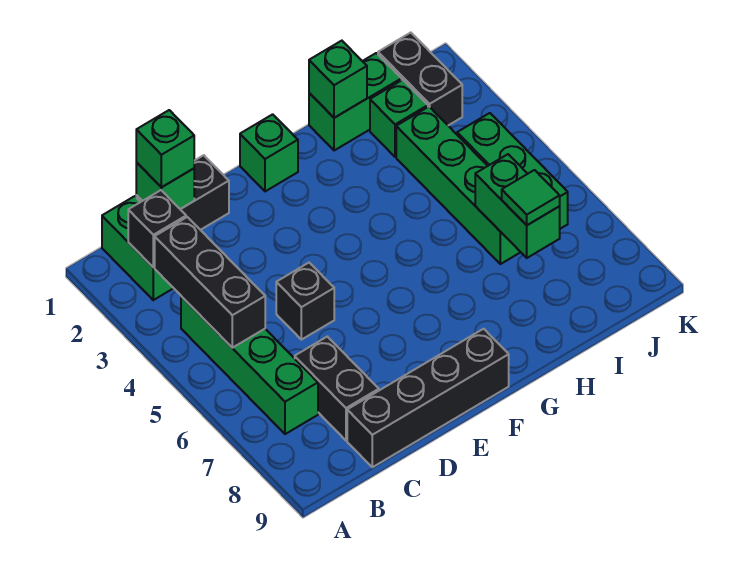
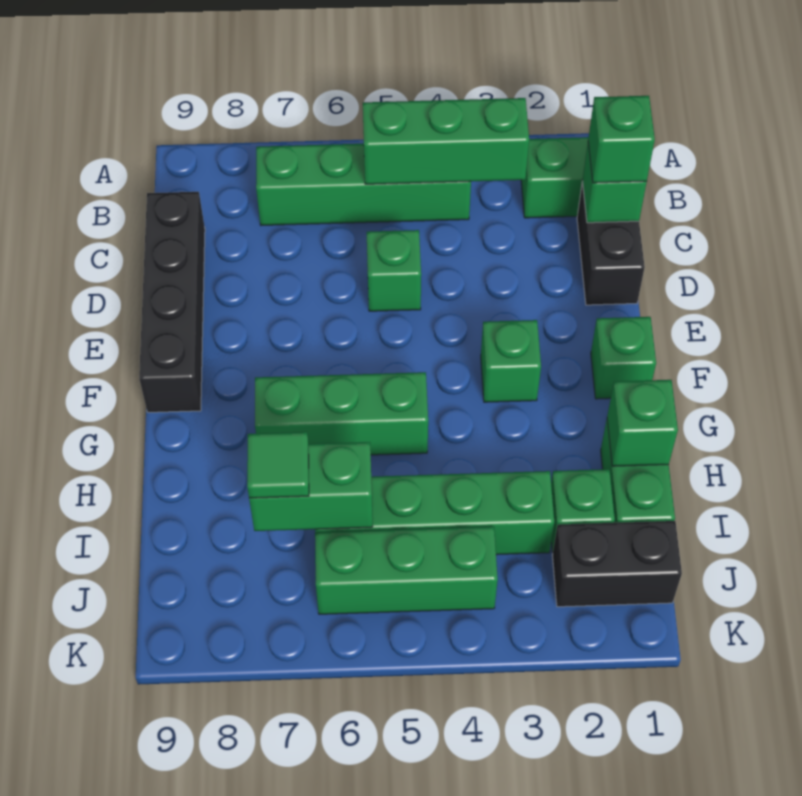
black 1x1 brick [128,190,186,267] -> none
black 1x3 brick [155,217,265,348] -> green 1x3 brick [363,98,529,184]
black 1x2 brick [295,337,379,440] -> none
black 1x1 brick [276,263,334,340] -> green 1x1 brick [367,230,421,311]
none -> green 1x1 brick [481,320,541,402]
none -> green 1x3 brick [255,372,428,455]

